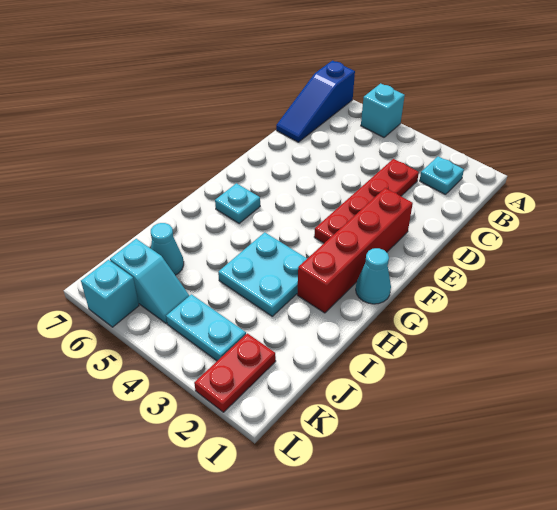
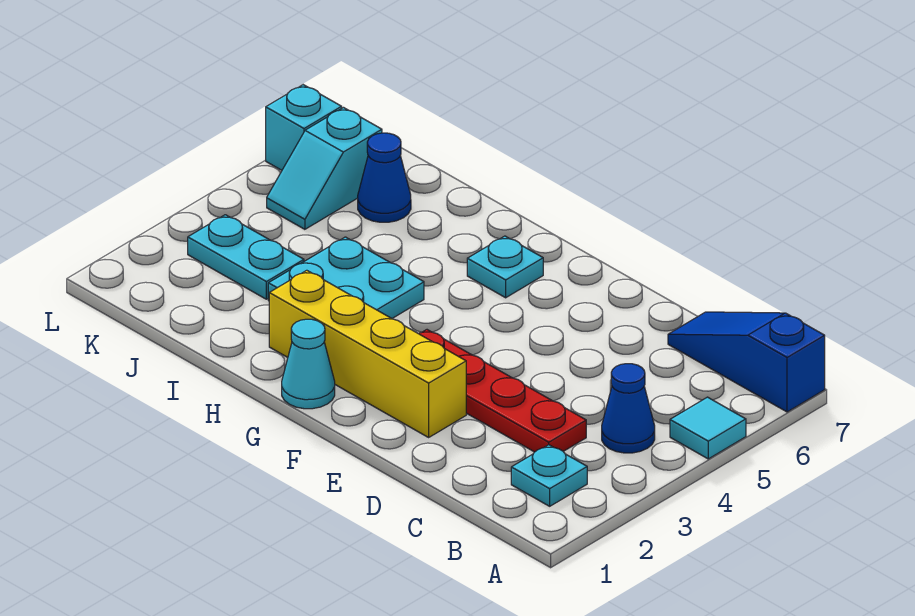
cyan 1x1 brick [361,83,405,137] -> cyan 1x1 tile [670,397,746,459]
none -> blue 1x1 cone [602,364,655,453]
red 1x4 brick [297,188,413,313] -> yellow 1x4 brick [269,270,466,437]
cyan 1x1 cone [151,223,184,275] -> blue 1x1 cone [358,133,411,222]
red 1x2 plate [194,333,276,412] -> none
cyan 1x2 plate [166,294,246,361] -> cyan 1x2 plate turned to [188,215,304,299]

